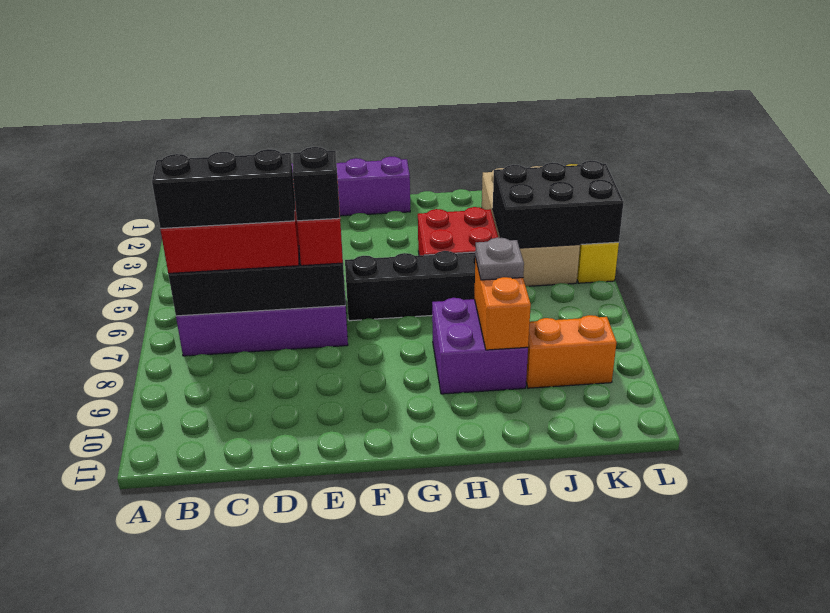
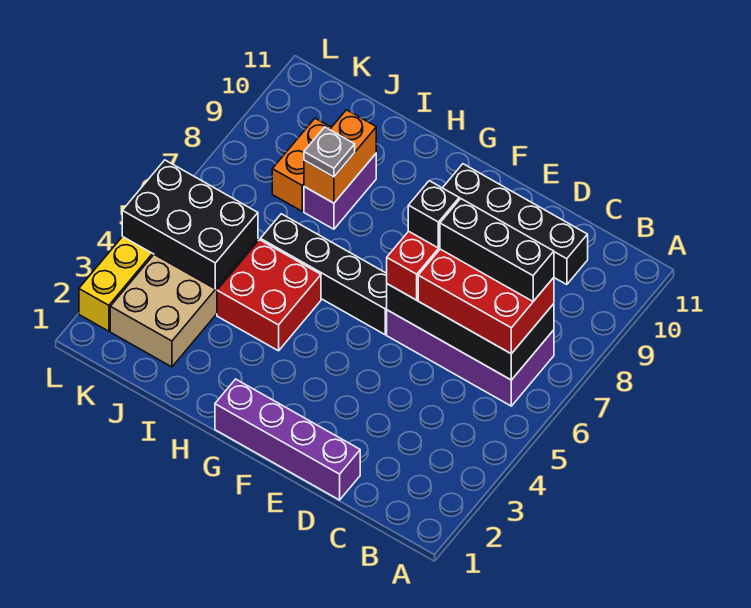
none -> black 1x4 brick [443,164,588,285]
purple 2x2 brick [432,298,528,394] -> purple 1x2 brick [304,154,376,229]
orange 1x2 brick [526,315,617,388] -> orange 1x2 brick turned to [272,118,331,211]

